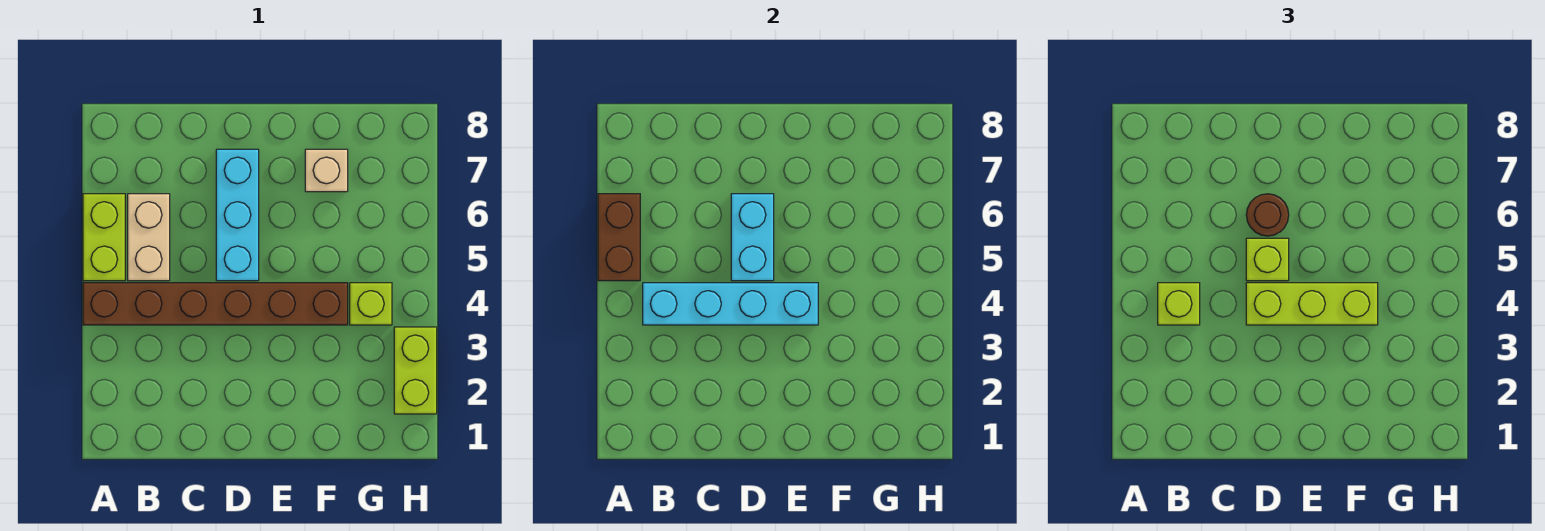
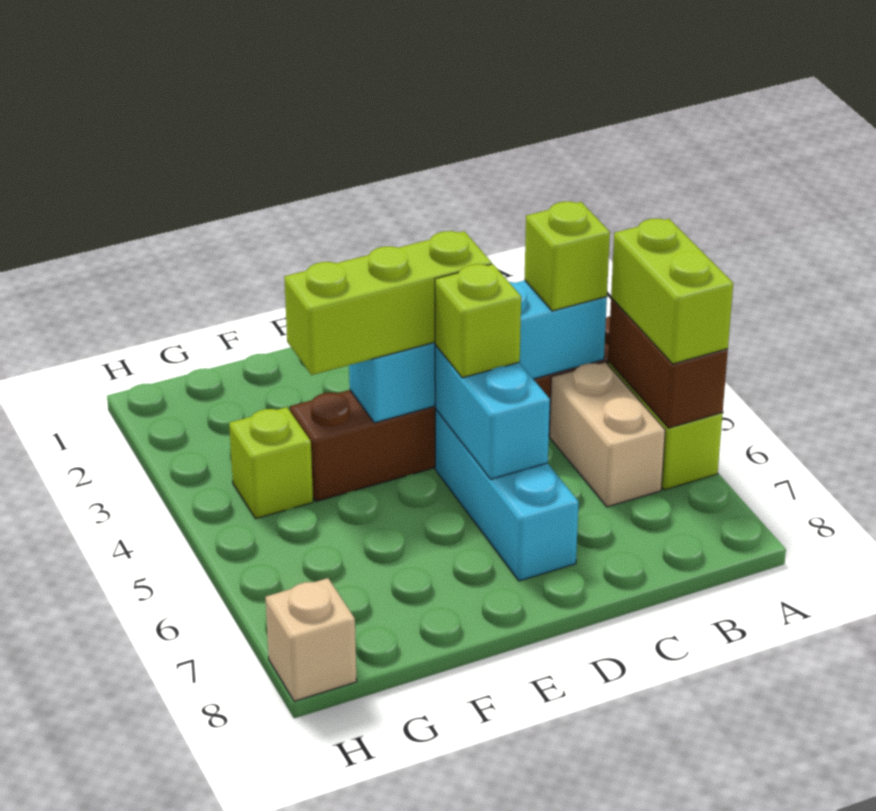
brown 1x1 round brick [1246,194,1289,236] -> none
tan 1x1 brick [305,149,348,192] -> tan 1x1 brick moved to [265,578,357,701]
lime 1x2 brick [394,327,437,414] -> lime 1x2 brick moved to [611,219,733,364]

